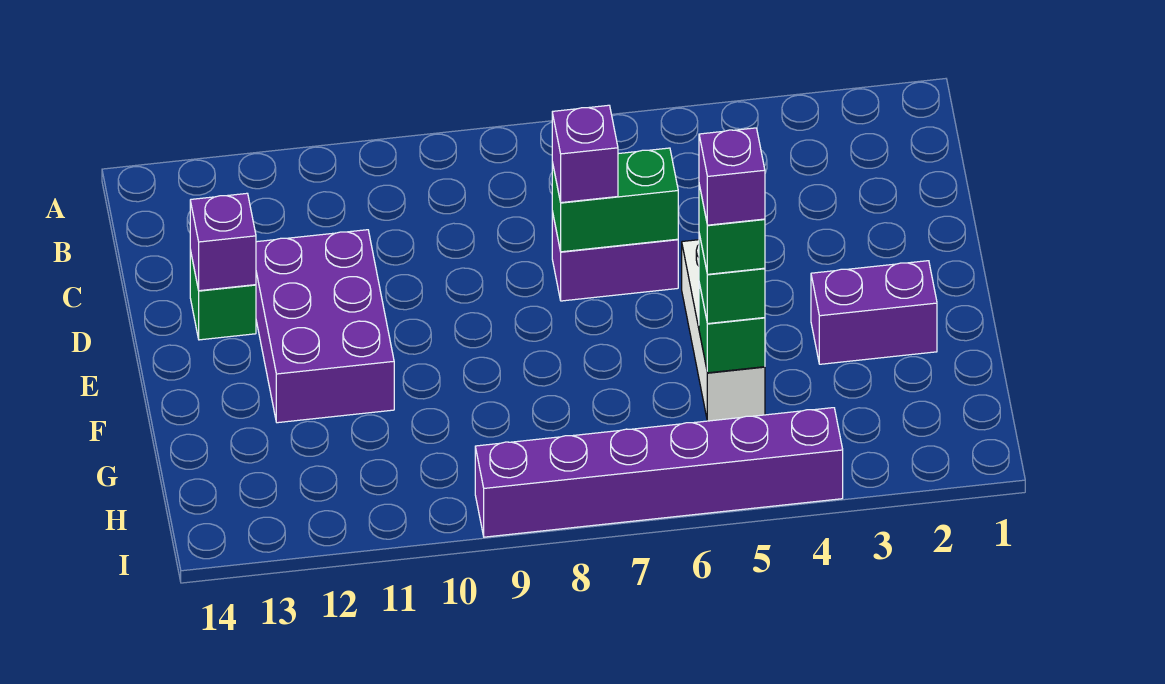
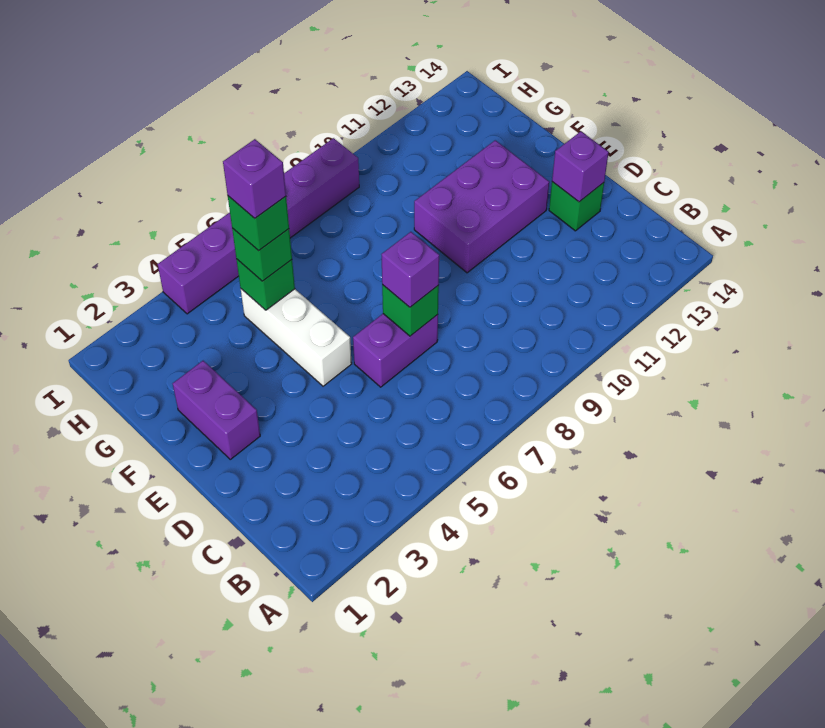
green 1x2 brick [552,148,678,252] -> green 1x1 brick [382,285,439,336]
purple 2x3 brick [256,230,394,423] -> purple 2x3 brick turned to [414,140,549,273]
purple 1x2 brick [811,261,937,364] -> purple 1x2 brick turned to [173,361,260,459]

